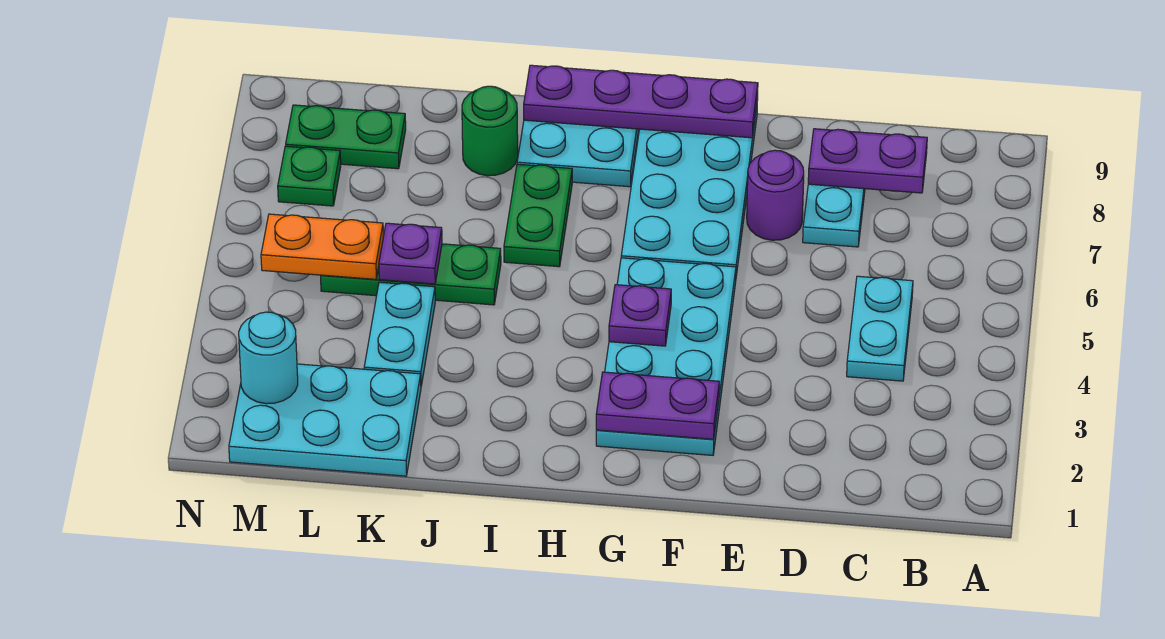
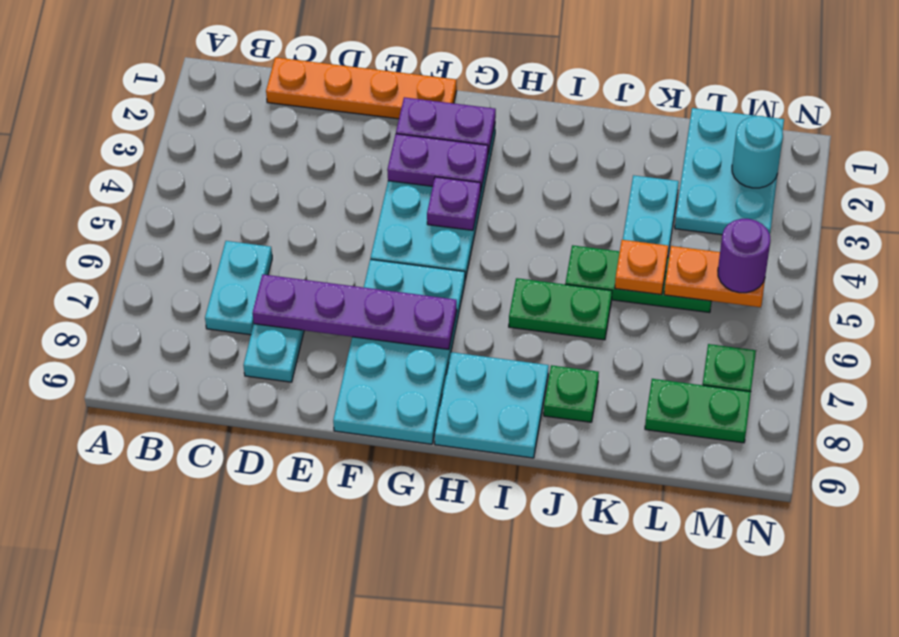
none -> orange 1x4 plate [266,57,457,119]
cyan 1x2 plate [847,276,913,381] -> cyan 1x2 plate moved to [205,241,272,335]
purple 1x2 plate [808,129,927,193] -> purple 1x2 plate moved to [387,134,488,189]
purple 1x1 round brick [747,150,804,240] -> purple 1x1 round brick moved to [718,219,771,293]
purple 1x4 plate [524,65,758,138] -> purple 1x4 plate moved to [253,274,457,349]
green 1x2 plate [504,164,572,267] -> green 1x2 plate turned to [509,278,612,340]
green 1x1 round brick [462,86,518,176] -> green 1x1 plate [544,365,599,422]
cyan 2x3 plate [229,364,421,476] -> cyan 2x3 plate turned to [675,108,784,235]
purple 1x1 plate [379,223,442,284] -> orange 1x1 plate [615,240,668,295]

